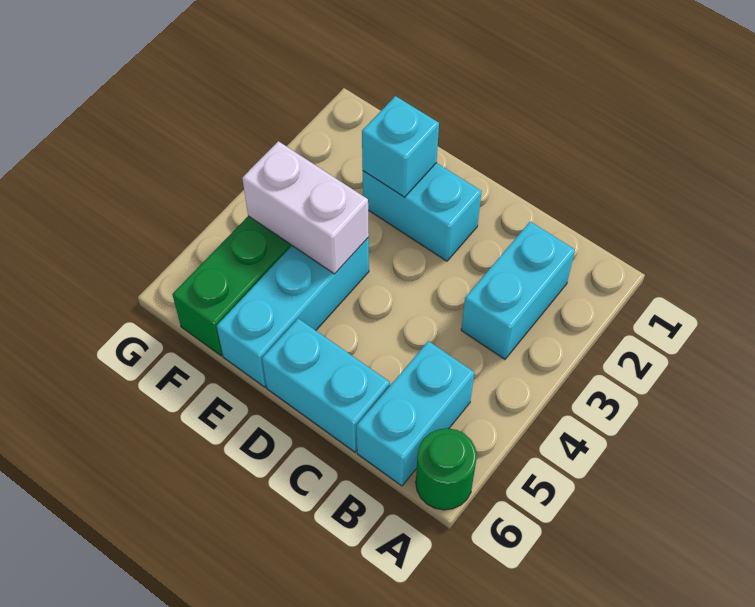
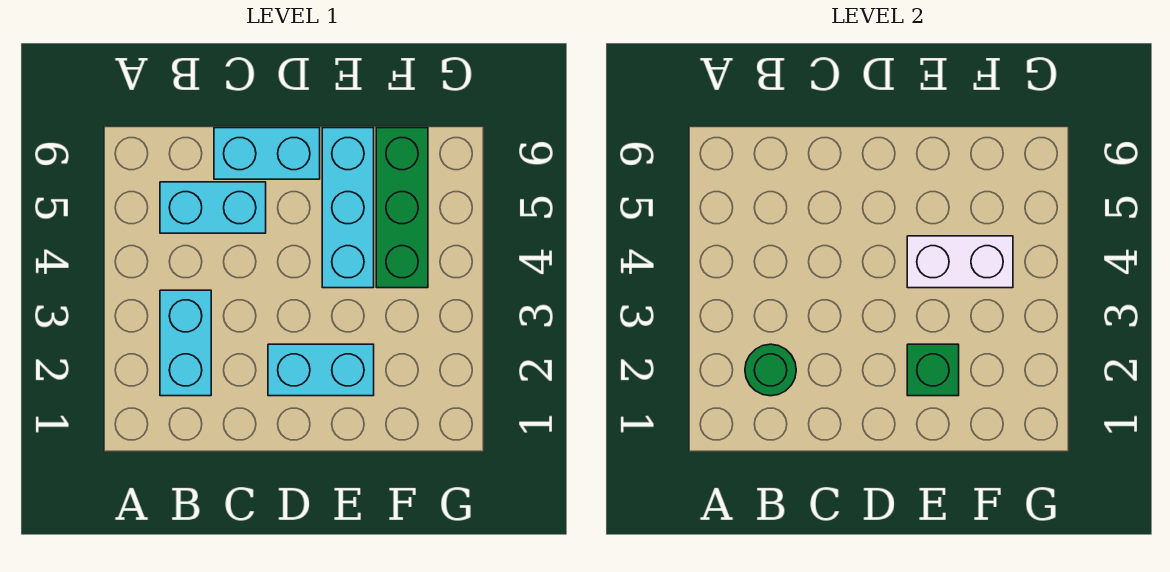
green 1x1 round brick [416,428,477,510] -> green 1x1 round brick moved to [745,344,796,396]
cyan 1x2 brick [356,341,474,486] -> cyan 1x2 brick turned to [160,182,266,233]
cyan 1x1 brick [362,96,439,197] -> green 1x1 brick [907,344,959,396]

